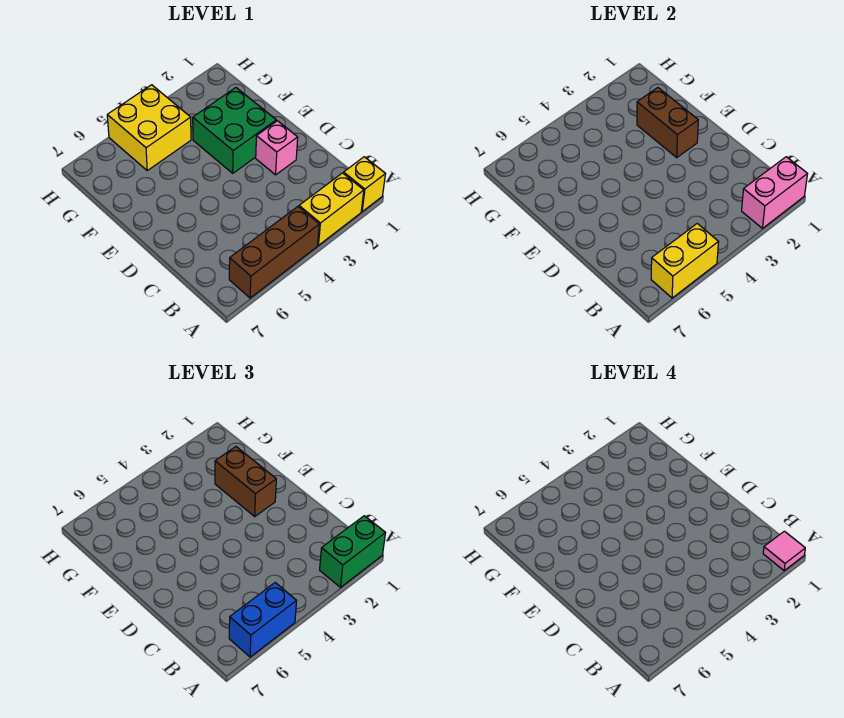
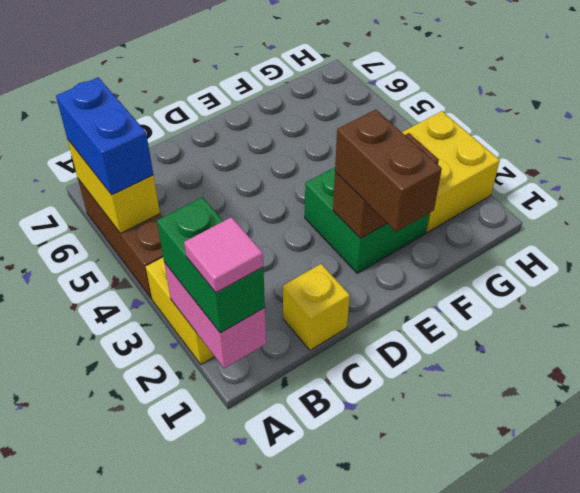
yellow 1x1 brick [343,157,385,212] -> yellow 1x1 brick moved to [283,264,350,350]
pink 1x1 brick [256,121,298,175] -> none
brown 1x2 brick [215,447,276,516] -> brown 1x2 brick turned to [335,110,442,232]
yellow 2x2 brick [107,85,191,170] -> yellow 2x2 brick moved to [402,111,500,232]

